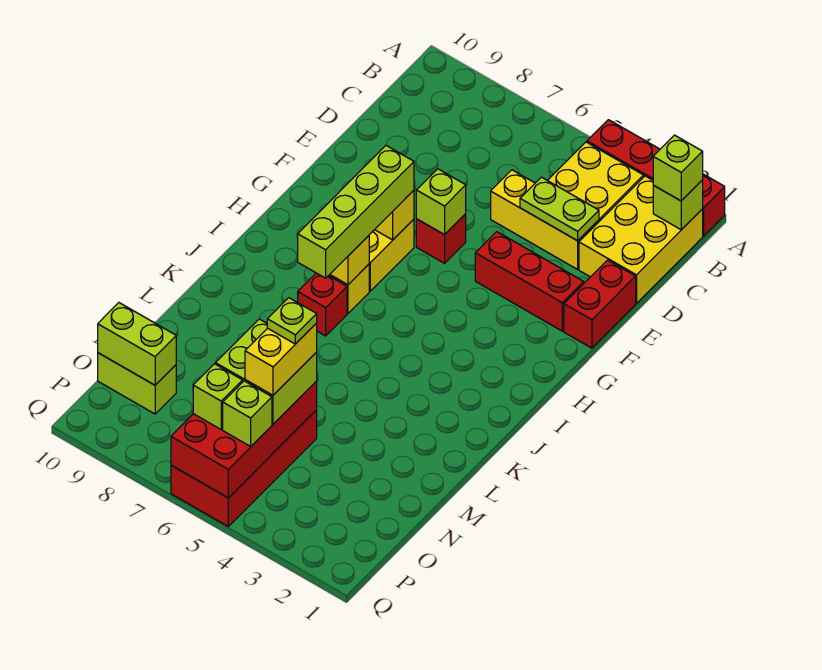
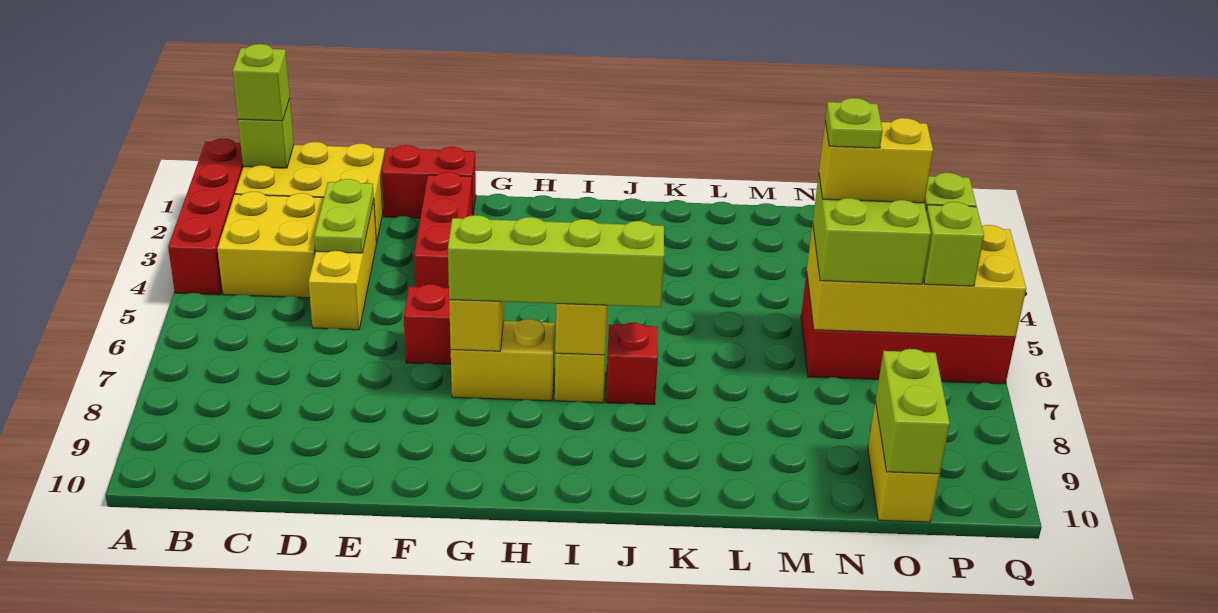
lime 1x1 brick [416,169,466,235] -> none
red 2x4 brick [171,381,317,498] -> yellow 2x4 brick [807,224,1026,337]
lime 1x2 brick [98,353,176,414] -> yellow 1x2 brick [868,402,940,522]

